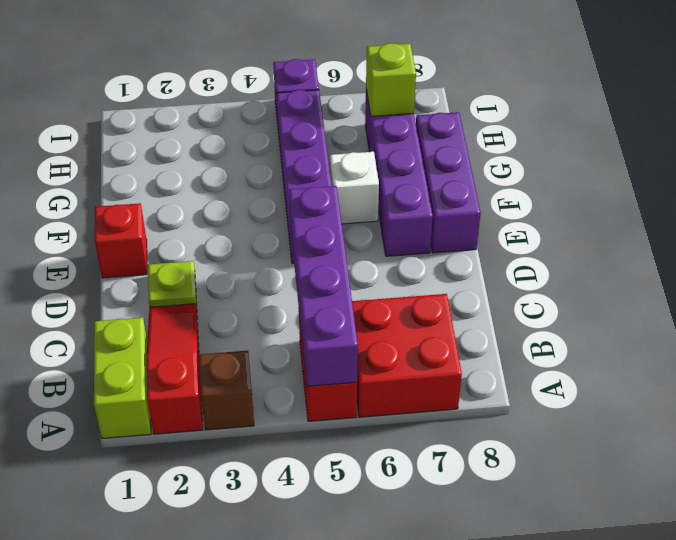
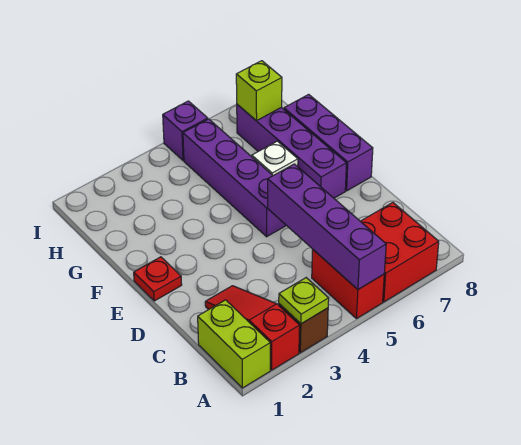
lime 1x1 plate [148,261,197,307] -> lime 1x1 plate moved to [279,278,329,324]
red 1x1 brick [95,203,147,278] -> red 1x1 plate [134,257,182,301]

